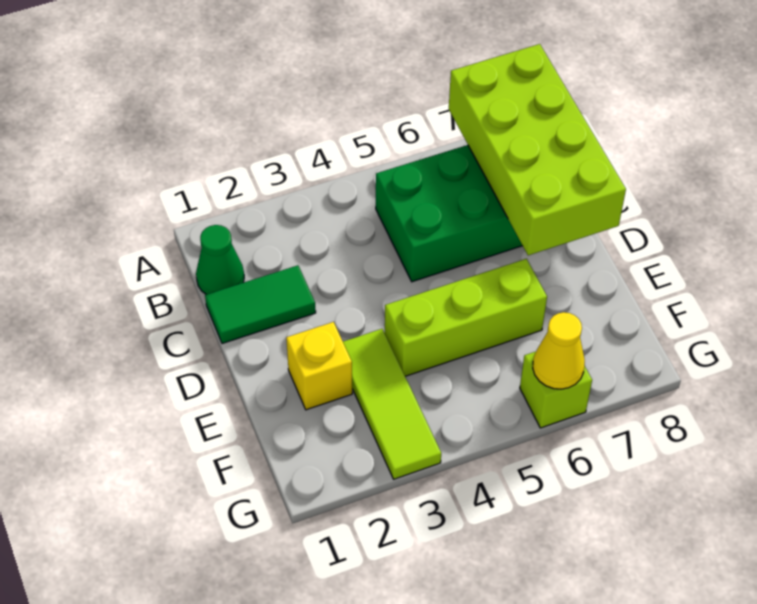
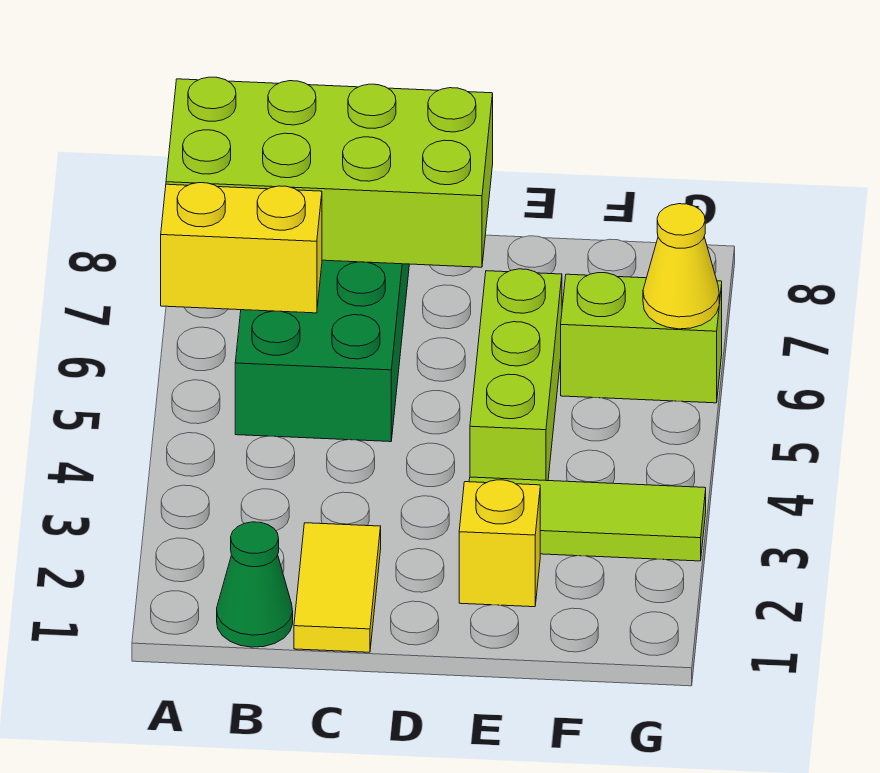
none -> yellow 1x2 brick [161,183,322,313]
green 1x2 tile [205,265,316,344] -> yellow 1x2 tile [294,523,381,652]
lime 1x1 brick [520,352,592,428] -> lime 1x2 brick [561,273,722,403]

